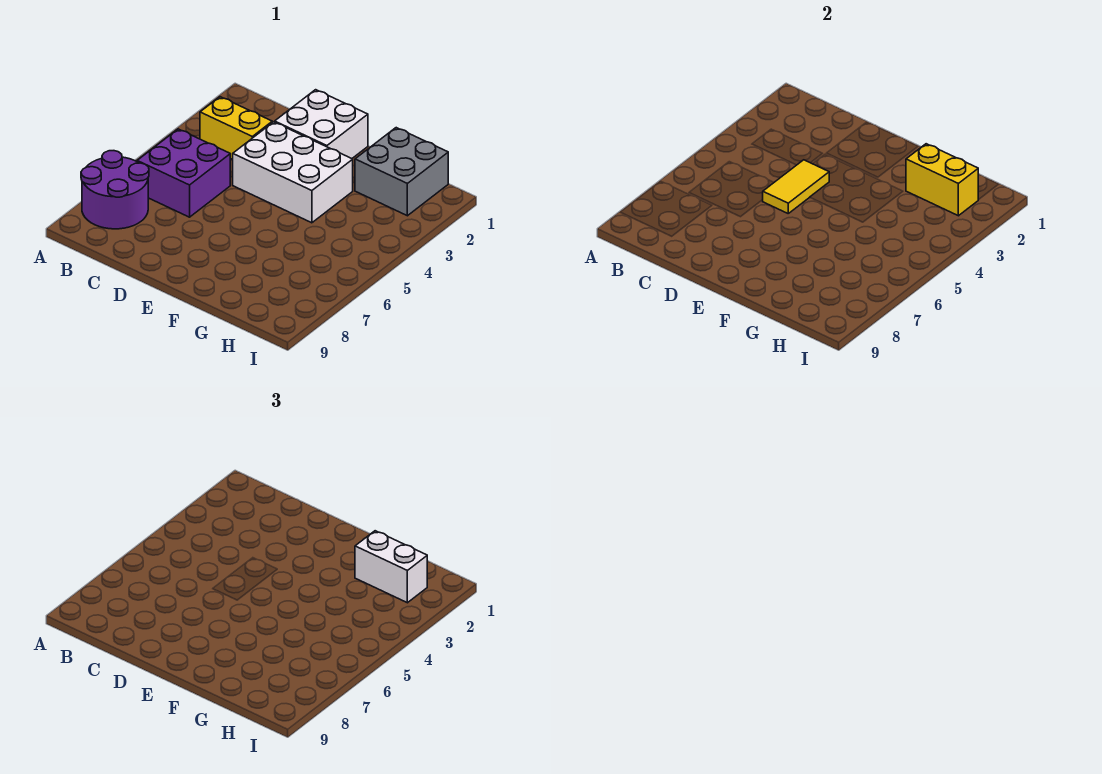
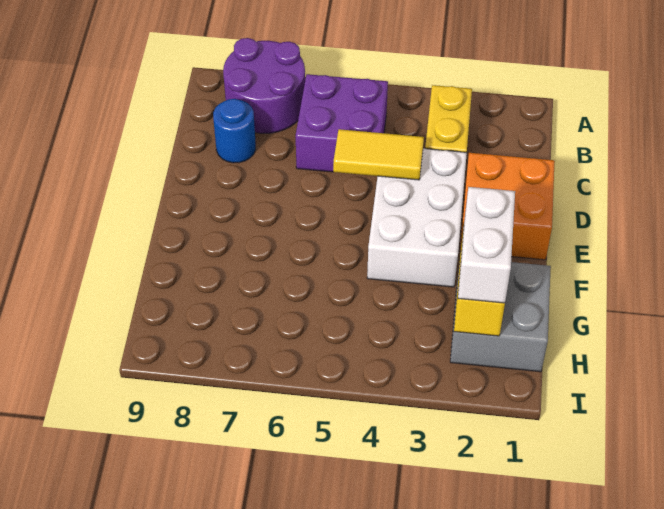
none -> blue 1x1 round brick [213,99,256,163]
white 2x2 brick [275,90,368,158] -> orange 2x2 brick [460,153,555,260]

